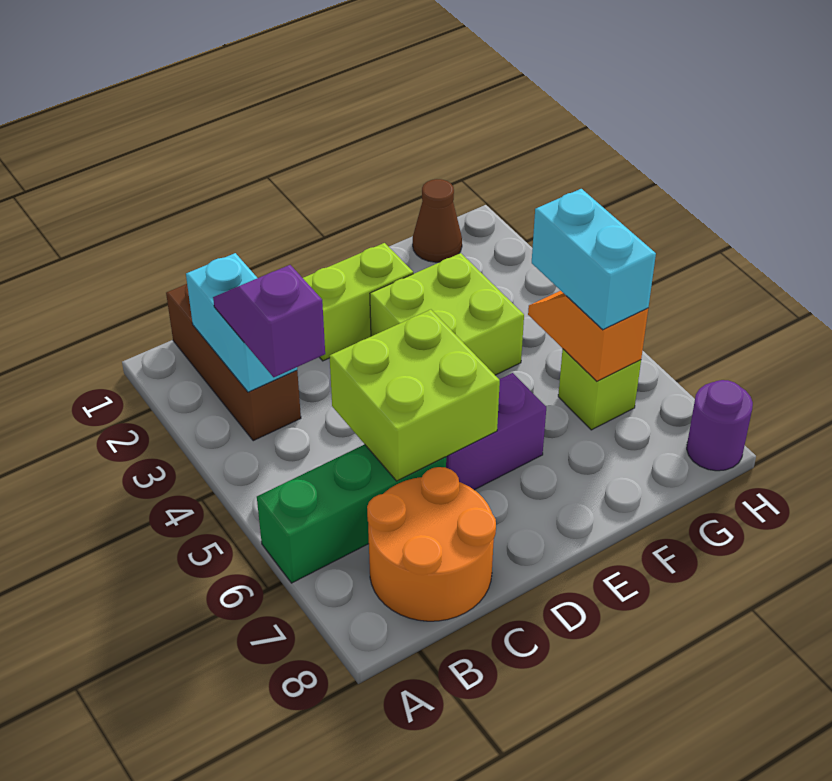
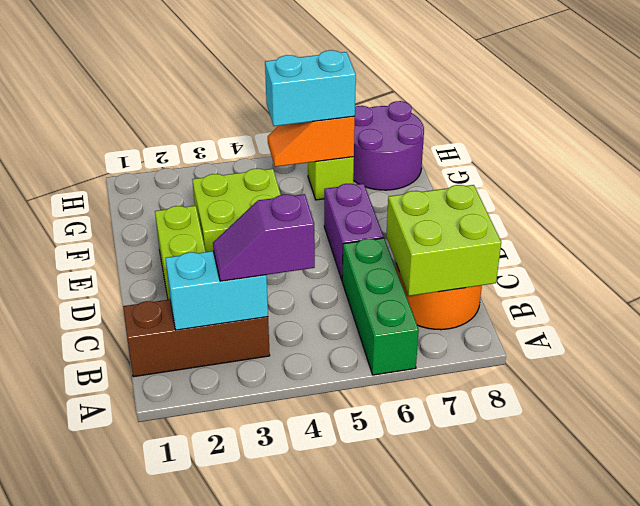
lime 2x2 brick [330,310,500,481] -> lime 2x2 brick moved to [386,185,501,296]
brown 1x1 cone [413,179,462,262] -> none
purple 1x1 round brick [687,380,753,471] -> purple 2x2 round brick [353,101,424,190]

